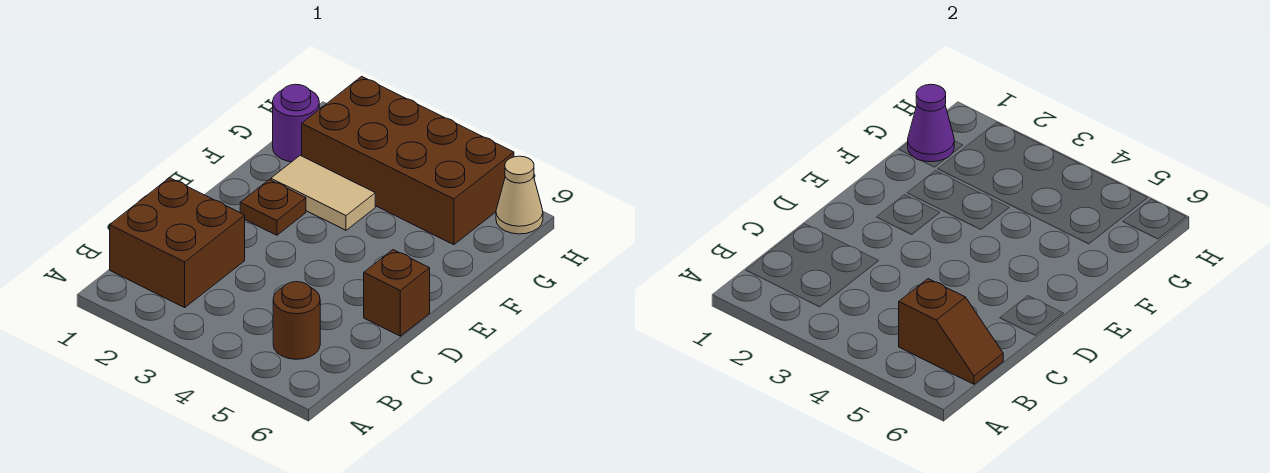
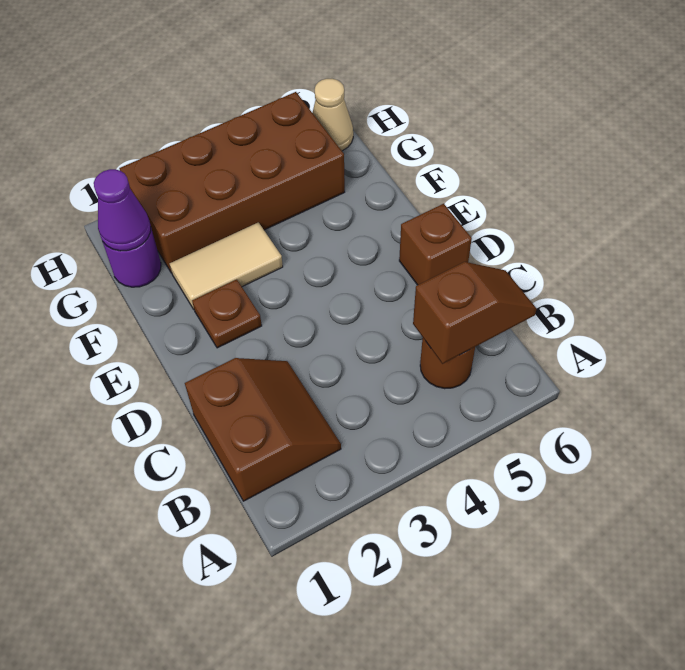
brown 2x2 brick [110,178,245,307] -> brown 2x2 slope [185,358,341,501]

